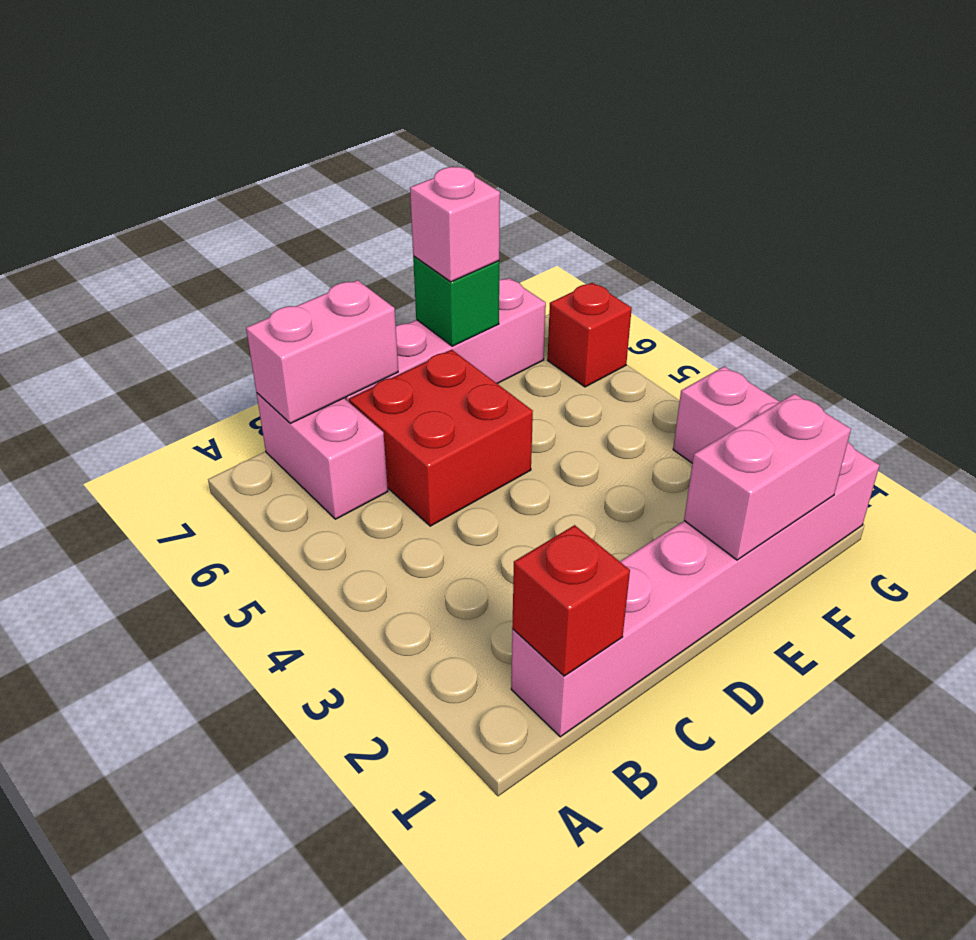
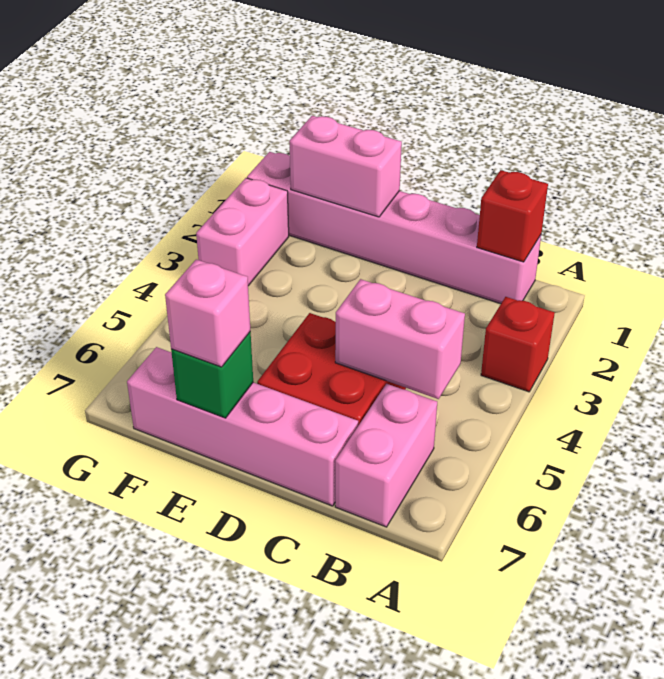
pink 1x2 brick [246,280,398,423] -> pink 1x2 brick moved to [335,279,465,399]
red 1x1 brick [548,283,632,387] -> red 1x1 brick moved to [481,297,555,392]

